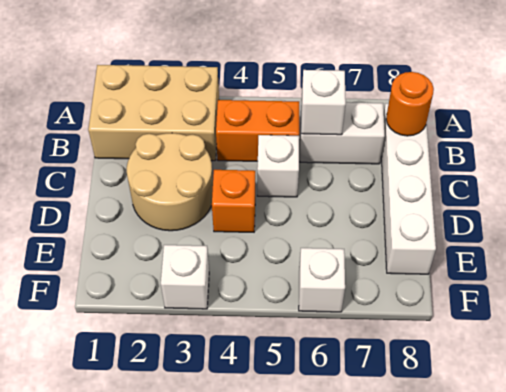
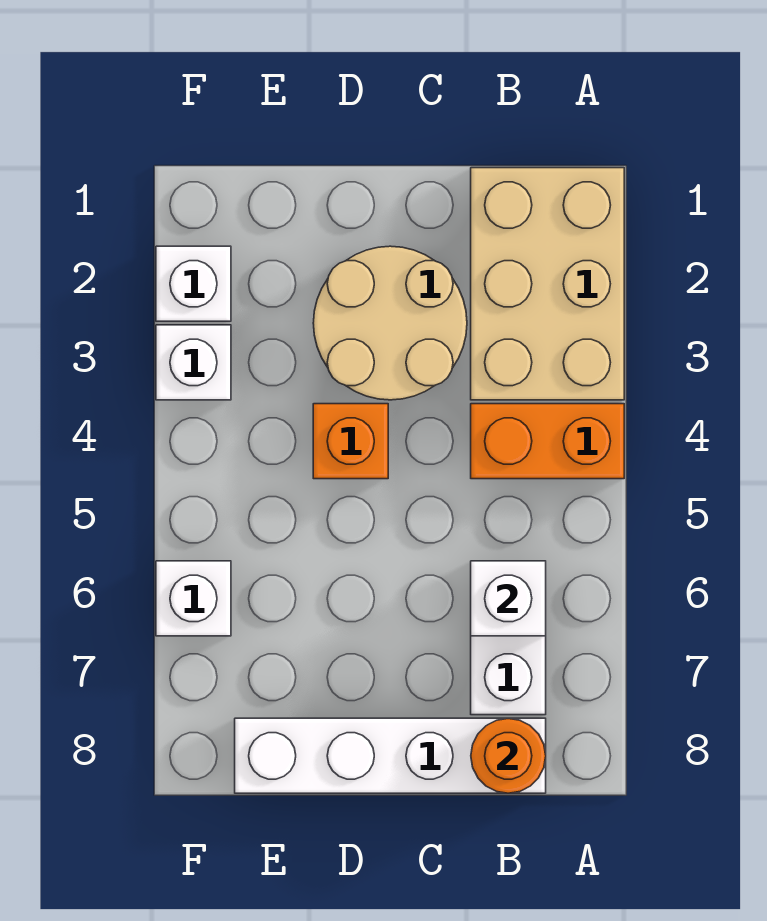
orange 1x2 brick [216,100,299,161] -> orange 1x2 brick turned to [471,404,624,479]
white 1x1 brick [257,135,299,197] -> white 1x1 brick moved to [156,246,231,321]

